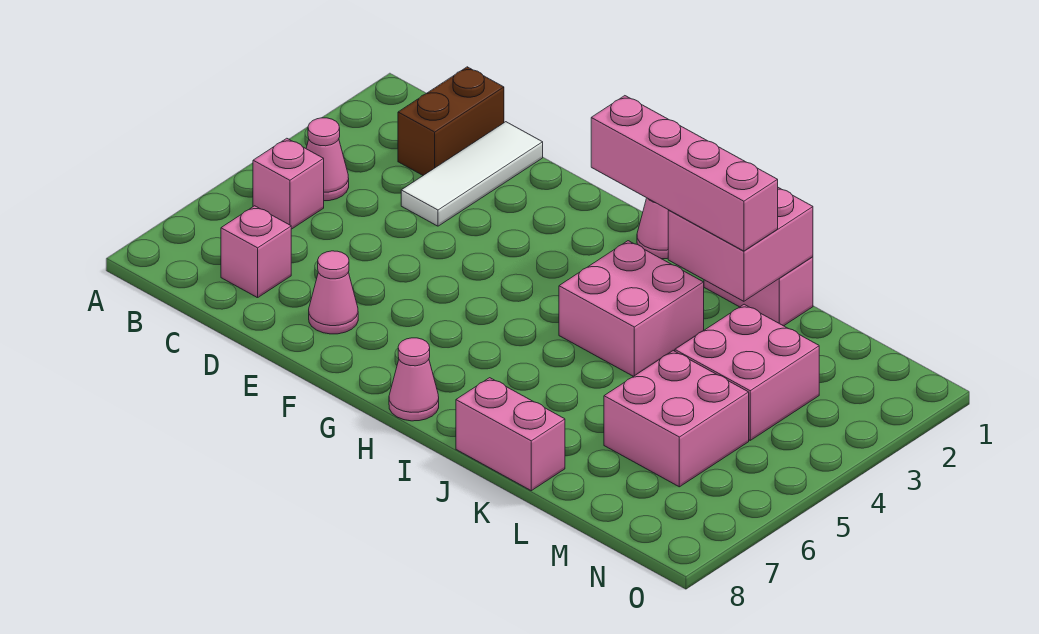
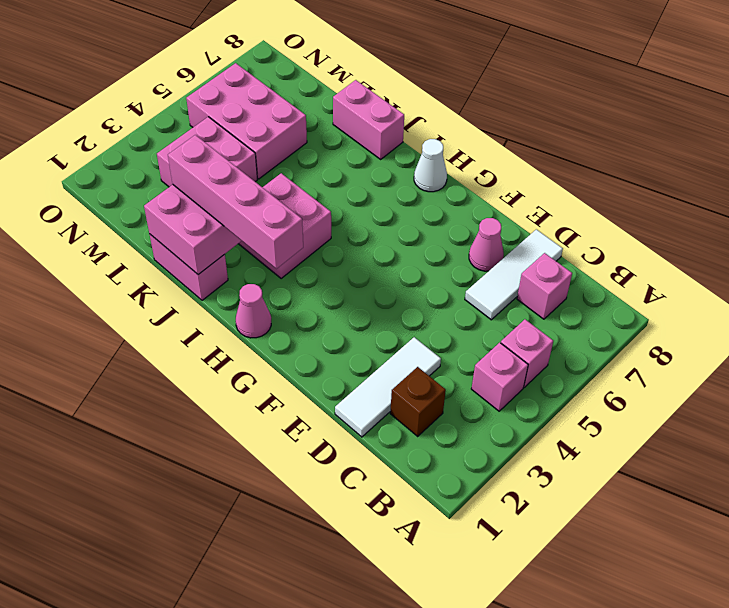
pink 1x1 cone [306,118,349,201] -> pink 1x1 brick [471,342,528,411]
brown 1x2 brick [398,67,504,175] -> brown 1x1 brick [390,367,446,436]
none -> white 1x3 tile [465,229,563,320]
pink 1x1 cone [389,338,439,421] -> white 1x1 cone [414,139,447,192]
pink 2x2 brick [604,351,749,487] -> pink 2x3 brick [186,63,307,179]

